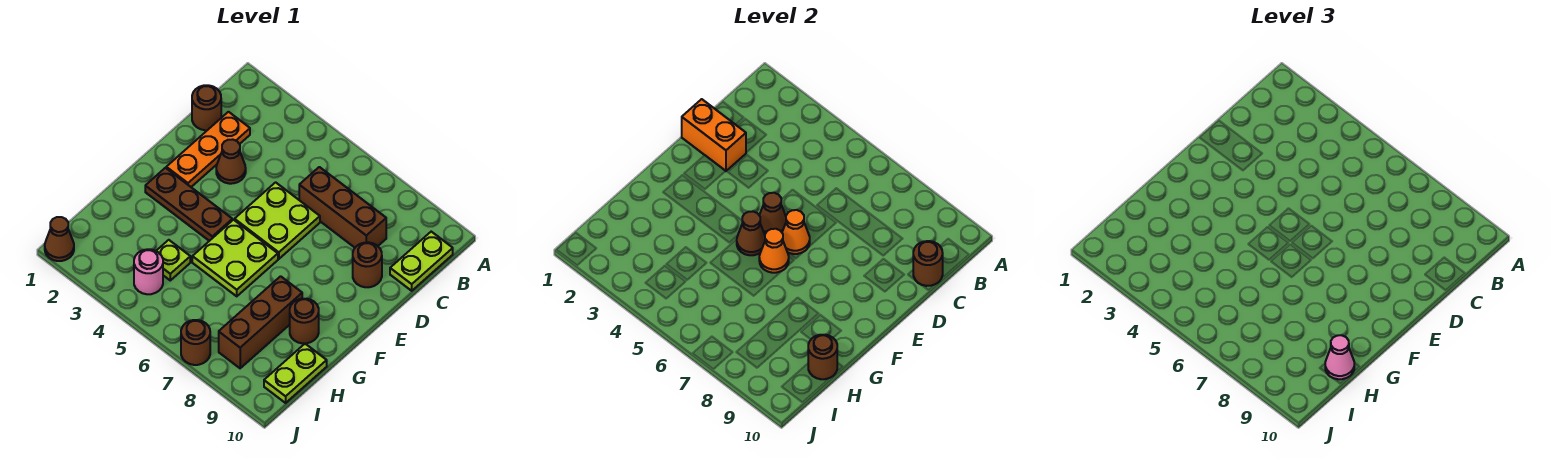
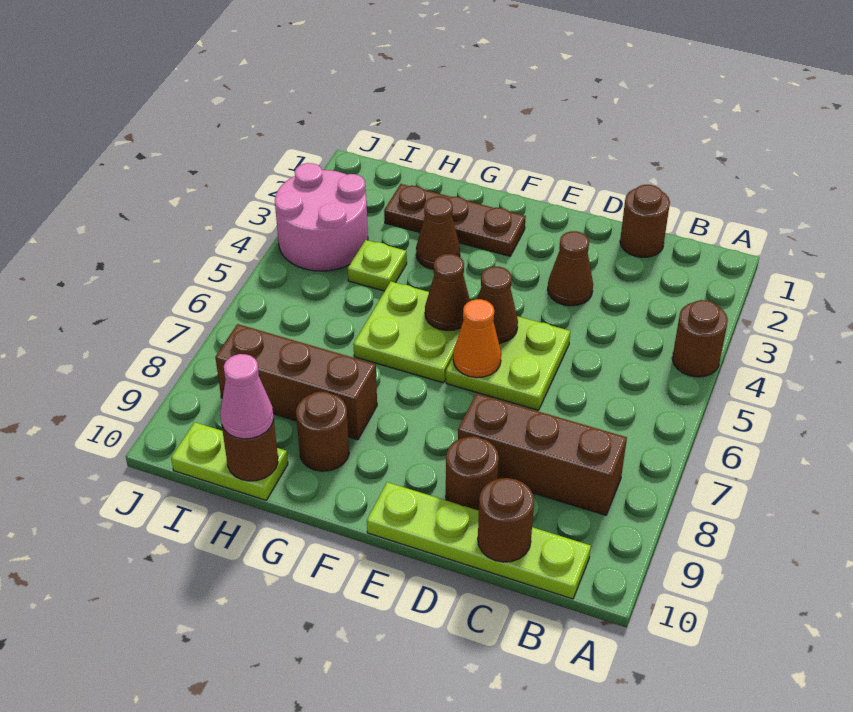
lime 1x2 plate [390,232,453,291] -> lime 1x4 plate [367,482,591,599]
orange 1x3 plate [166,112,250,187] -> none
brown 1x3 brick [299,167,386,247] -> brown 1x3 brick turned to [458,394,627,515]
orange 1x2 brick [682,99,746,171] -> none
brown 1x3 plate [145,168,232,241] -> brown 1x3 plate turned to [384,184,526,256]
orange 1x1 cone [759,229,789,273] -> none
pink 1x1 round brick [134,249,163,294] -> pink 2x2 round brick [275,163,368,271]
brown 1x1 cone [45,217,74,261] -> brown 1x1 cone moved to [416,196,460,269]
brown 1x1 round brick [181,320,210,365] -> brown 1x1 round brick moved to [672,300,728,377]

